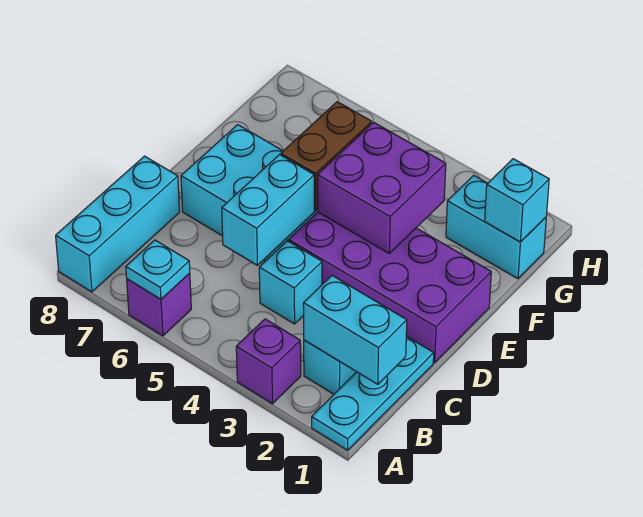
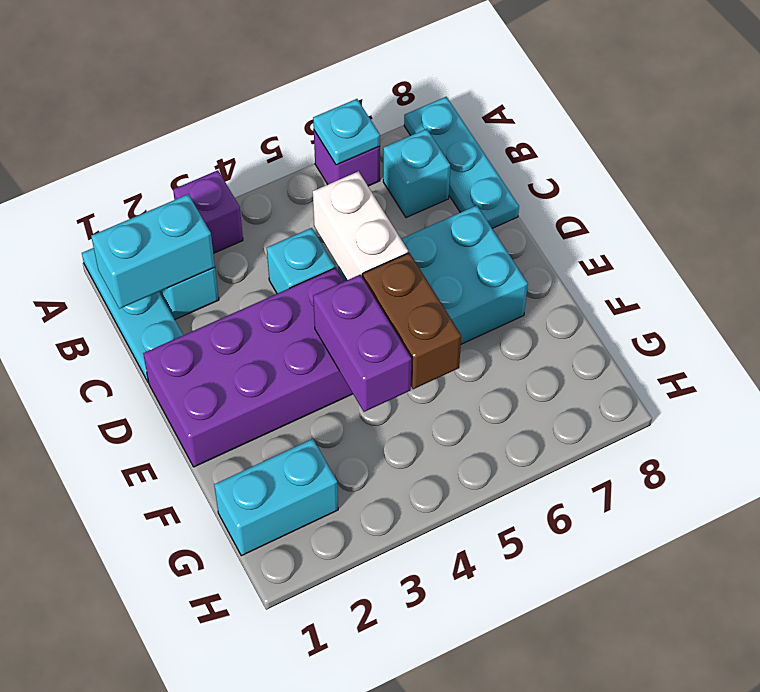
cyan 1x3 brick [56,156,180,292] -> cyan 1x3 plate [404,97,519,228]
cyan 1x2 brick [222,155,314,265] -> white 1x2 brick [313,171,408,280]
purple 2x2 brick [318,122,446,253] -> purple 1x2 brick [313,275,411,412]
cyan 1x1 brick [485,159,549,242] -> cyan 1x1 brick moved to [383,129,450,218]

